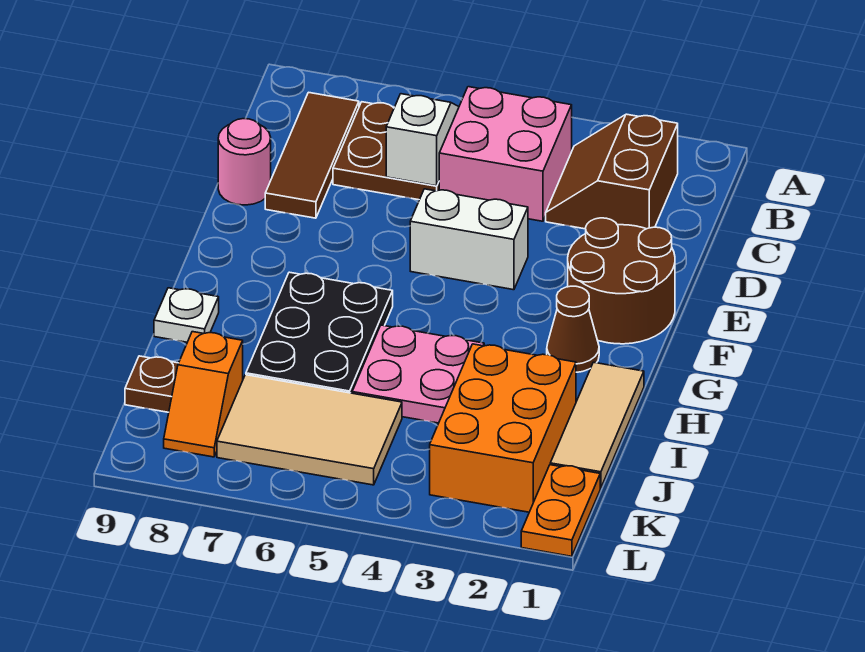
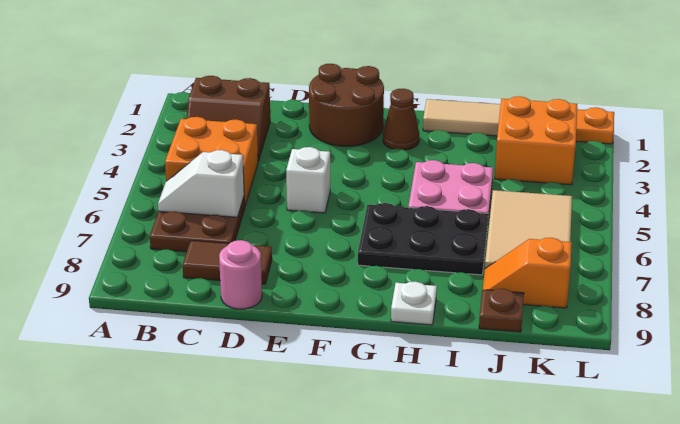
pink 2x2 brick [439,87,572,221] -> orange 2x2 brick [165,117,258,206]
brown 1x3 tile [265,92,359,218] -> brown 1x2 tile [183,240,272,284]
white 1x2 brick [410,189,528,290] -> white 1x1 brick [286,147,330,213]
orange 2x3 brick [430,344,576,512] -> orange 2x2 brick [495,96,577,185]
orange 1x2 slope [164,332,243,457] -> orange 1x2 slope turned to [483,238,572,308]

